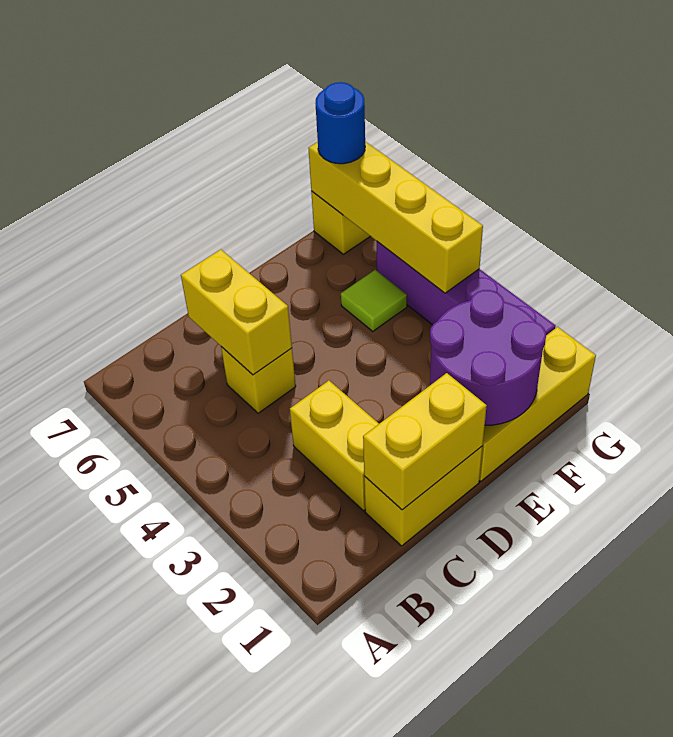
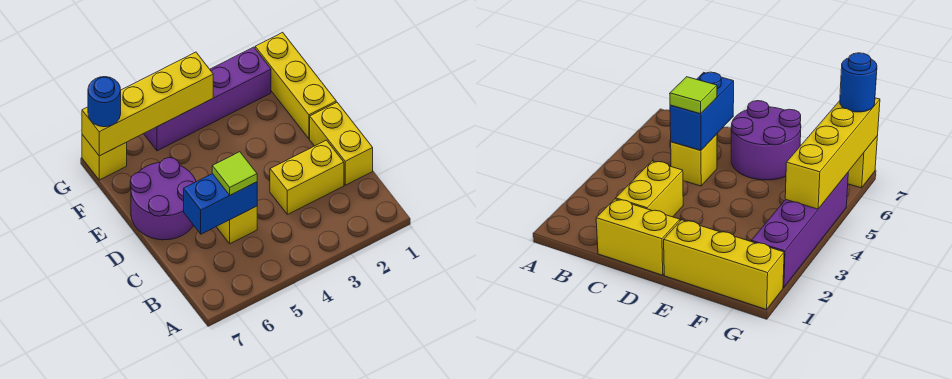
yellow 1x2 brick [363,373,487,510] -> none
yellow 1x2 brick [181,250,292,375] -> blue 1x2 brick [184,174,257,234]
purple 2x2 round brick [430,290,546,425] -> purple 2x2 round brick moved to [130,158,196,240]
lime 1x1 tile [341,270,407,331] -> lime 1x1 tile moved to [212,152,257,195]

